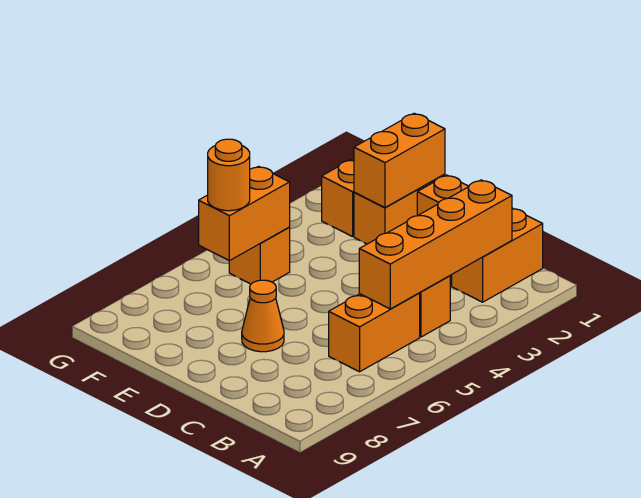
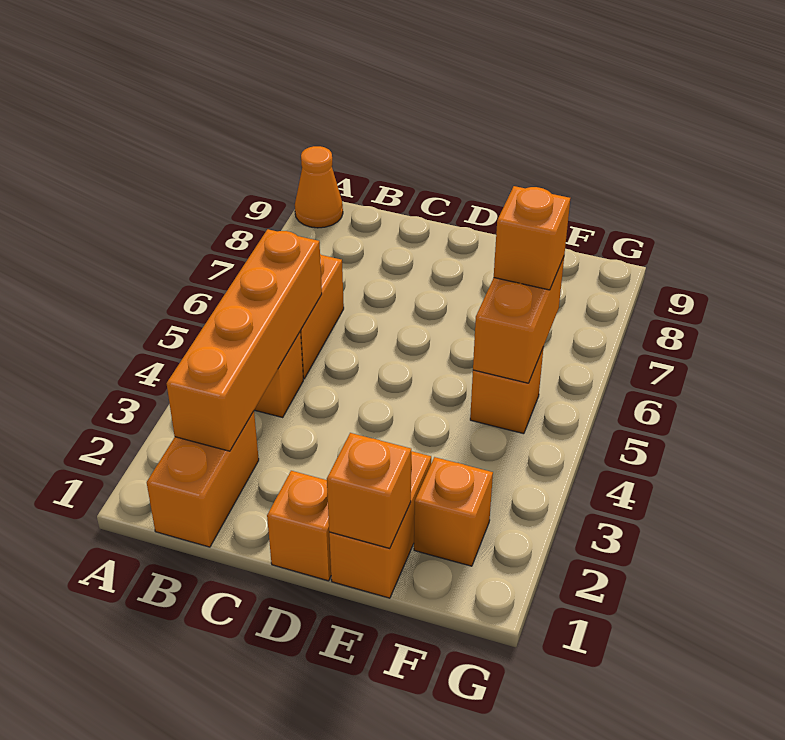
orange 1x1 cone [242,280,284,352] -> orange 1x1 cone moved to [295,146,343,228]
orange 1x2 brick [354,113,445,207] -> orange 1x1 brick [327,433,411,548]
orange 1x1 round brick [208,139,250,211] -> orange 1x1 brick [494,186,570,290]

